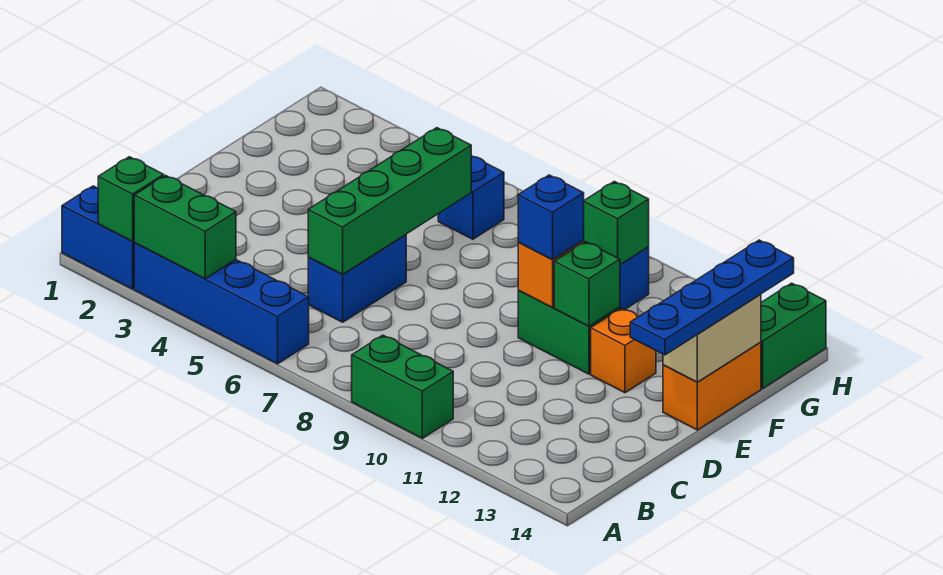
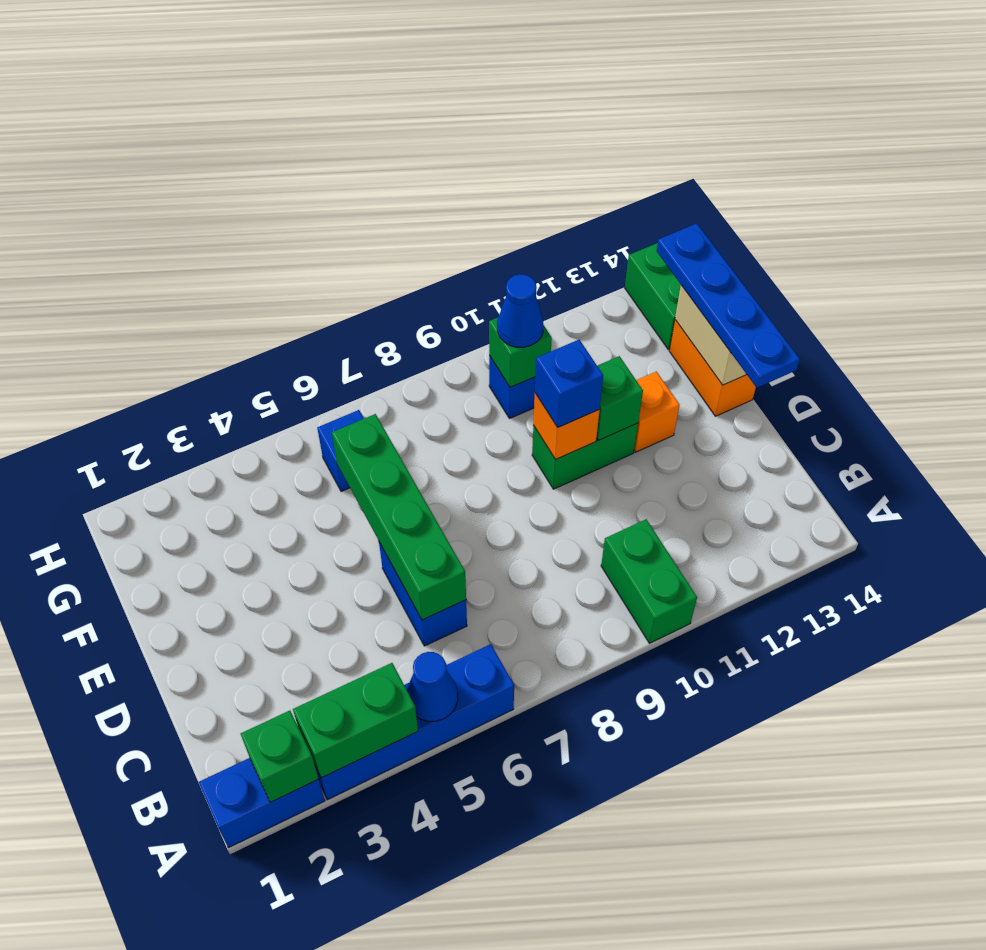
none -> blue 1x1 cone [407,652,458,721]
green 1x2 brick [352,335,453,438] -> green 1x2 brick turned to [601,519,697,643]
none -> blue 1x1 cone [497,274,544,347]

